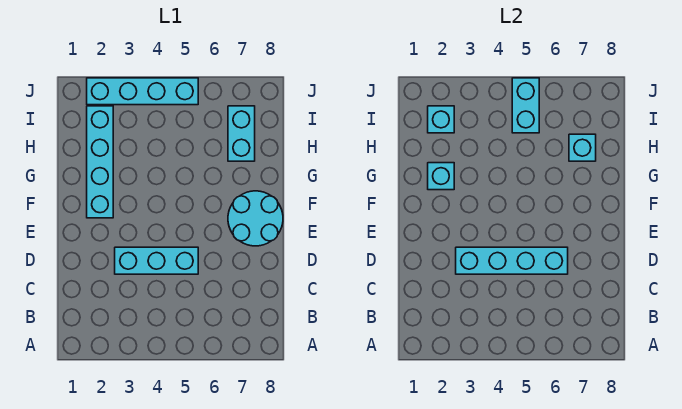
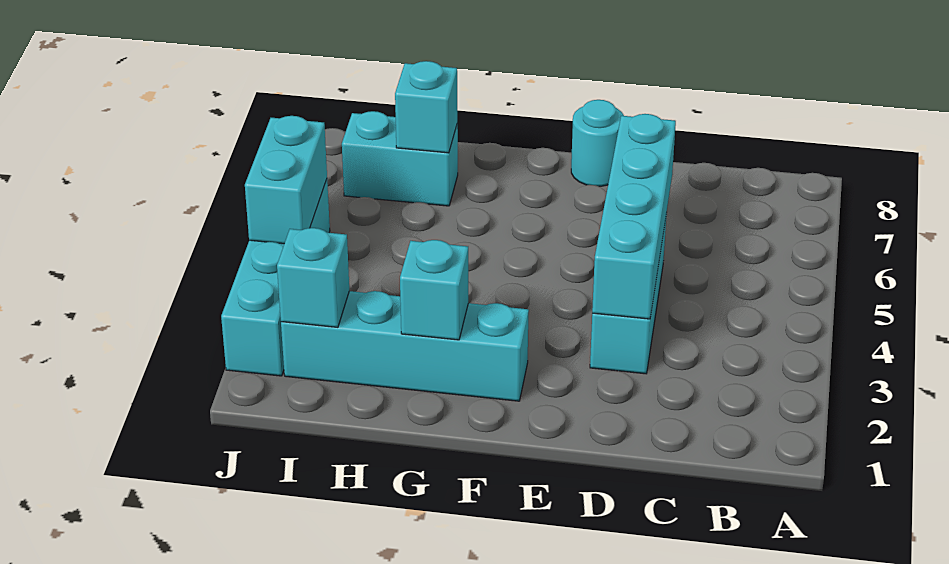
cyan 2x2 round brick [228,191,283,246] -> cyan 1x1 round brick [571,100,624,186]
cyan 1x2 brick [512,78,539,133] -> cyan 1x2 brick turned to [245,116,327,244]

